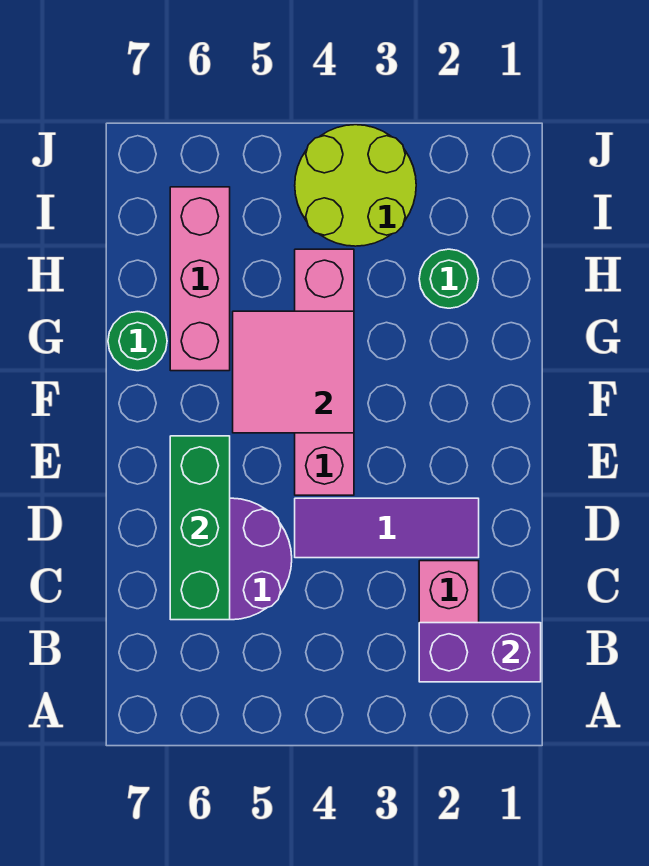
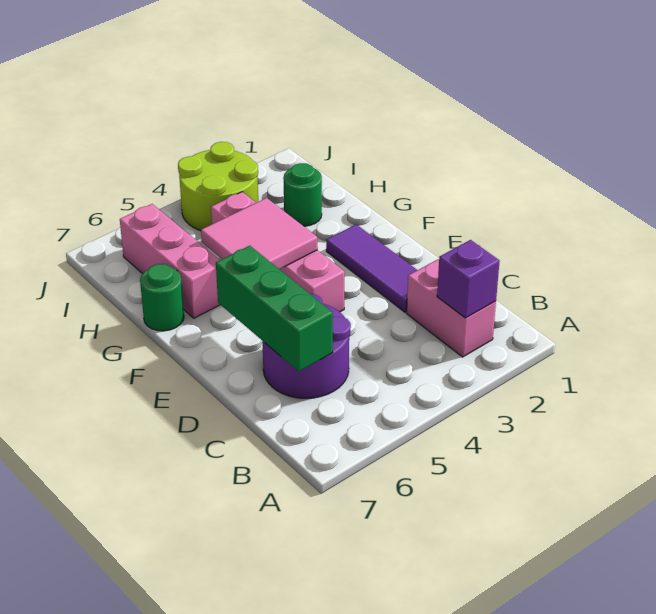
purple 1x2 brick [419,623,541,682] -> purple 1x1 brick [437,240,500,318]
purple 1x3 tile [295,498,479,558] -> purple 1x3 tile turned to [326,224,417,312]

